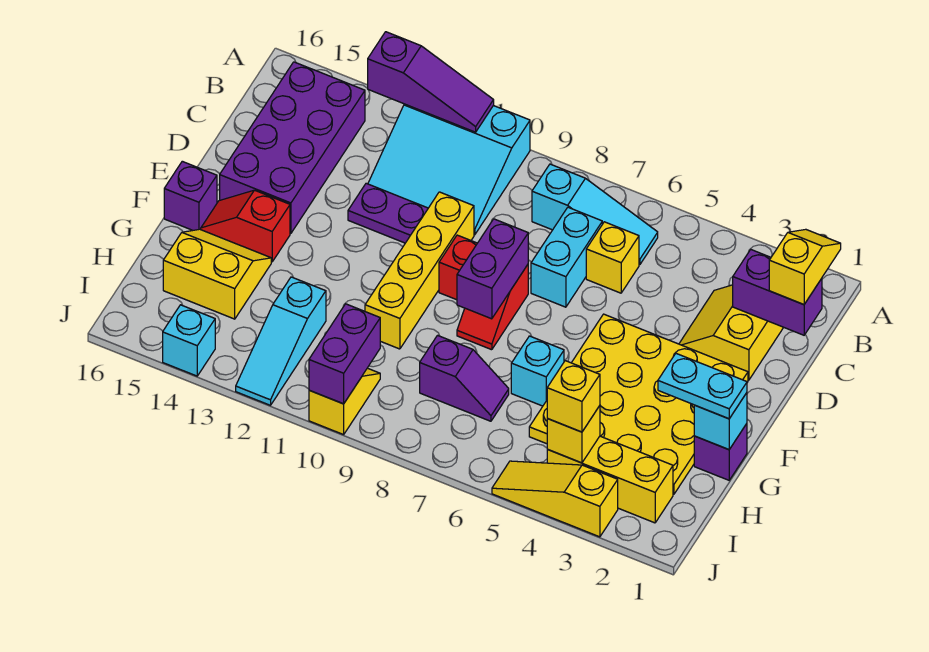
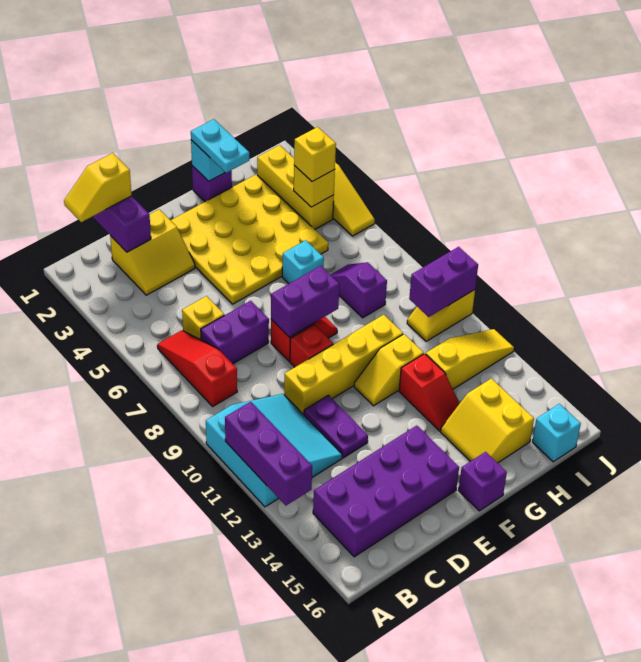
purple 1x3 slope [368,32,494,132] -> purple 1x3 brick [225,402,312,506]
cyan 1x3 slope [532,164,658,265] -> red 1x3 slope [157,330,237,406]
cyan 1x2 brick [531,207,602,307] -> purple 1x2 brick [201,301,269,364]
none -> yellow 1x2 slope [354,334,424,406]
red 1x2 slope [201,190,290,262] -> red 1x2 slope moved to [399,354,460,431]
cyan 1x3 slope [236,277,326,405] -> yellow 1x3 slope [426,329,514,389]
cyan 1x1 brick [163,305,215,376] -> cyan 1x1 brick moved to [532,404,581,462]

